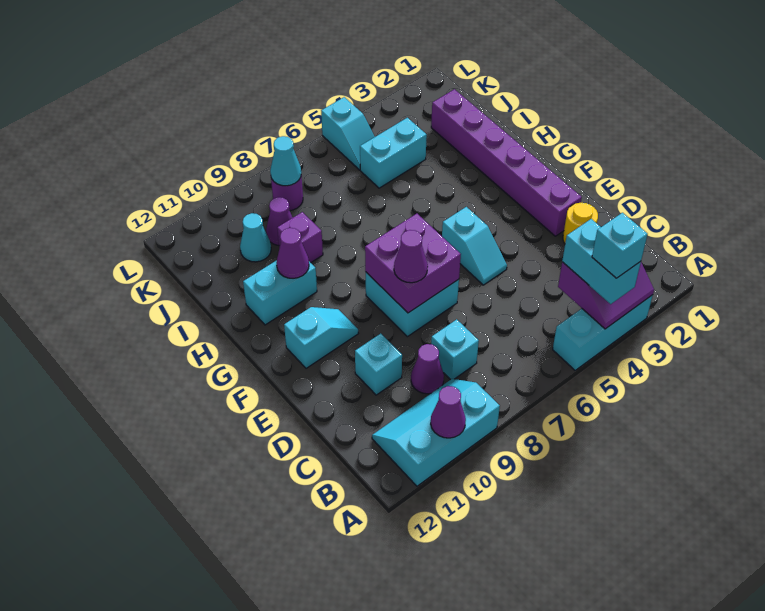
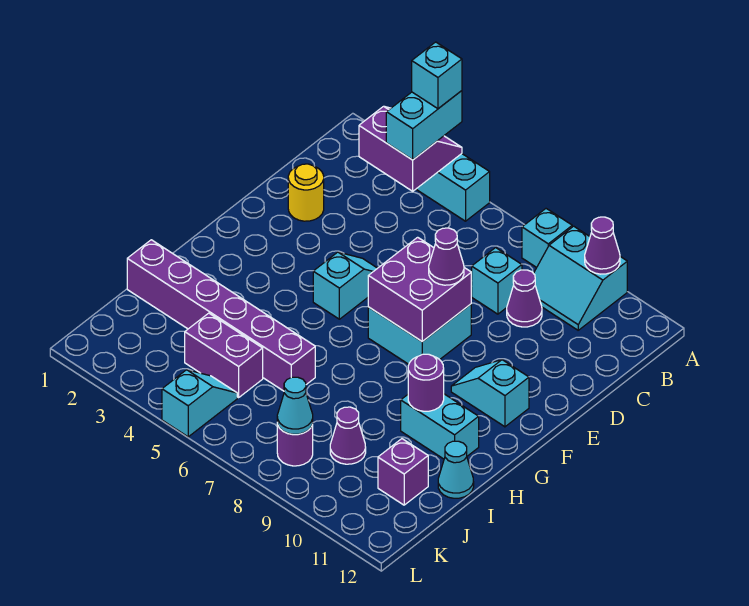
cyan 2x3 slope [372,379,500,486] -> cyan 2x2 slope [533,226,627,330]
cyan 1x1 brick [355,334,402,395] -> cyan 1x1 brick moved to [522,209,572,268]
purple 1x6 brick [431,89,582,236] -> purple 1x6 brick turned to [127,240,315,391]
purple 1x1 cone [276,228,309,278] -> purple 1x1 round brick [408,354,444,411]
purple 1x1 brick [277,212,323,263] -> purple 1x1 brick moved to [378,439,428,505]
cyan 1x2 brick [360,118,427,188] -> purple 1x2 brick [185,313,263,398]
cyan 1x1 cone [240,213,271,262] -> cyan 1x1 cone moved to [438,441,474,498]

